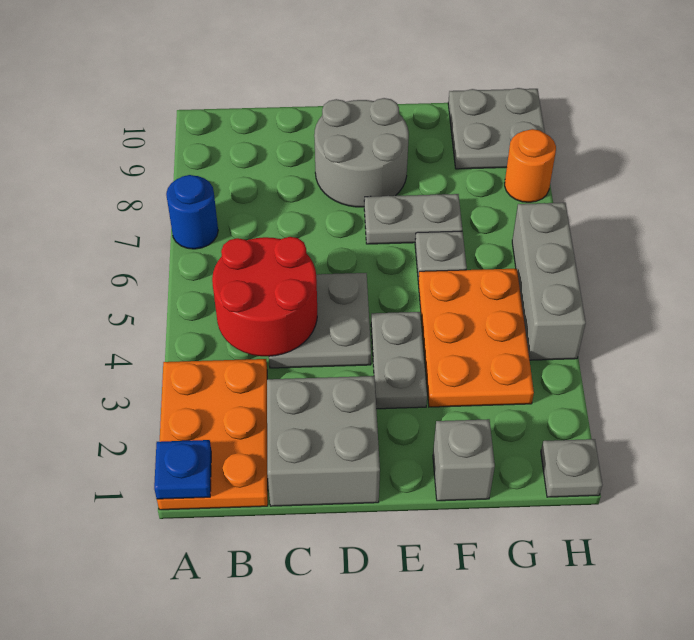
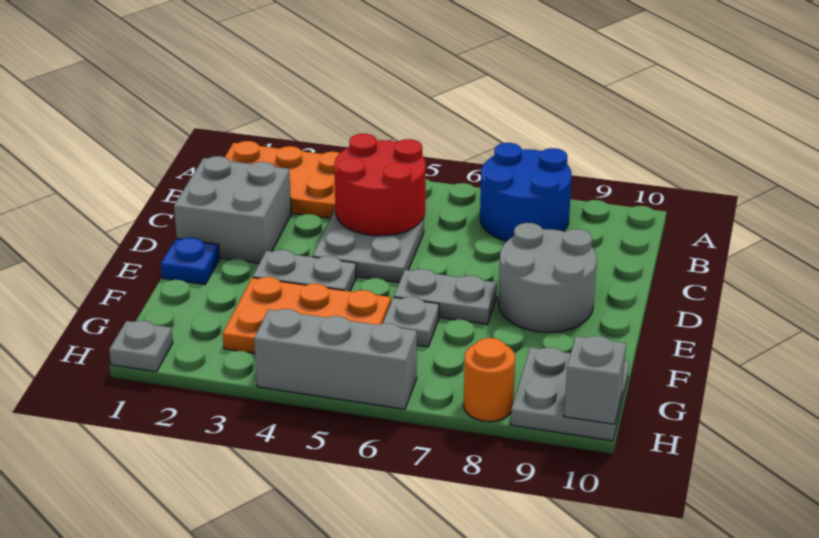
blue 1x1 plate [154,440,211,499] -> blue 1x1 plate moved to [161,237,220,285]
blue 1x1 round brick [166,175,218,249] -> blue 2x2 round brick [480,143,572,241]
grey 1x2 plate [364,194,462,244] -> grey 1x2 plate turned to [394,269,497,324]
grey 1x1 brick [433,419,495,501] -> grey 1x1 brick moved to [564,336,626,424]

